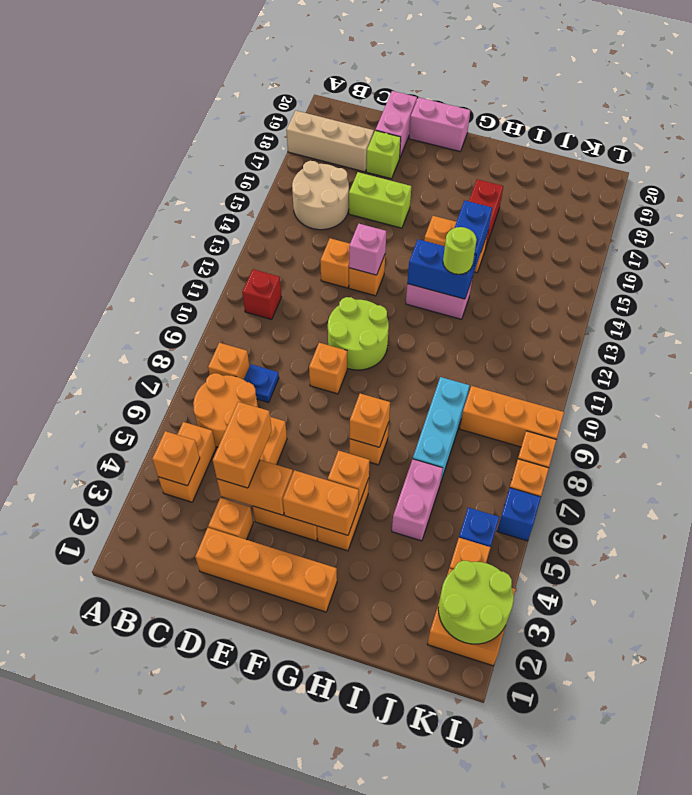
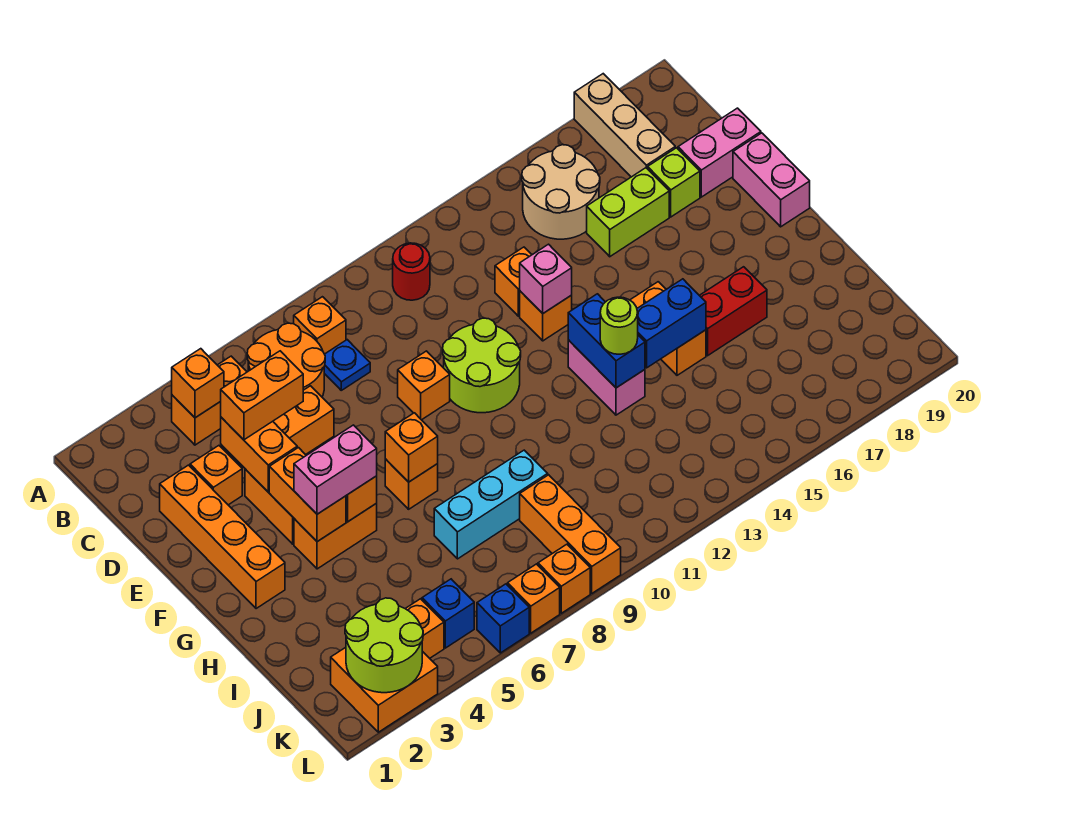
red 1x1 brick [242,269,281,319] -> red 1x1 round brick [393,243,430,300]
lime 1x2 brick [349,172,411,228] -> lime 1x2 brick turned to [587,168,669,257]
pink 1x2 brick [392,459,443,541] -> pink 1x2 brick moved to [294,425,377,514]

